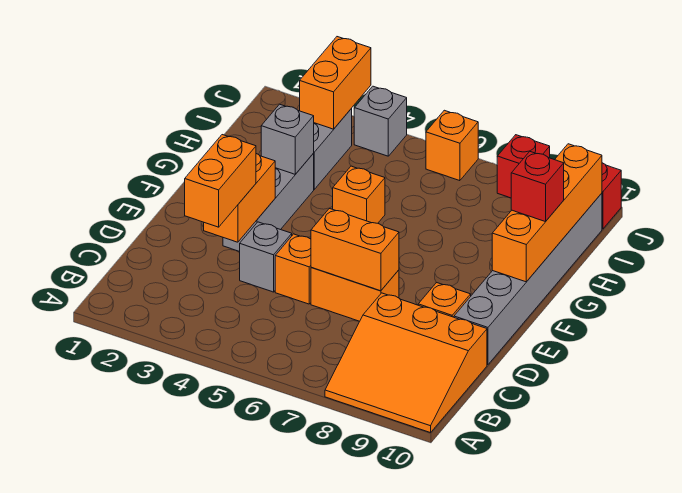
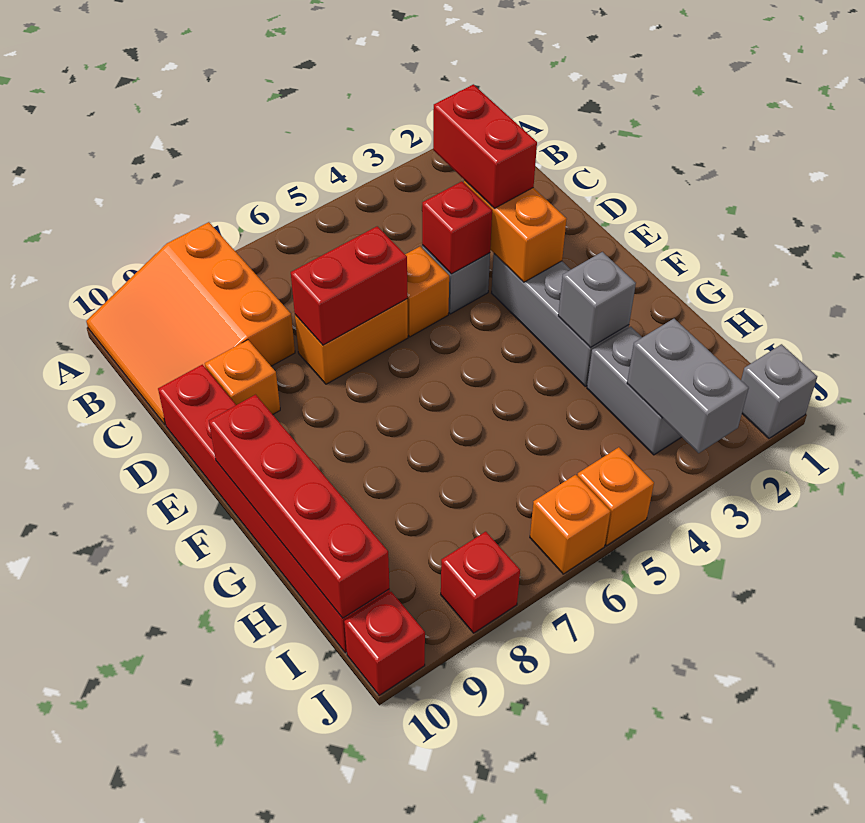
orange 3x3 slope [325,293,487,433] -> orange 3x3 slope turned to [86,222,295,425]
orange 1x2 brick [185,135,256,227] -> red 1x2 brick [433,84,537,208]
orange 1x2 brick [311,209,399,291] -> red 1x2 brick [291,226,407,345]
grey 1x6 brick [454,193,602,365] -> red 1x6 brick [158,365,390,653]
orange 1x4 brick [492,144,602,282] -> red 1x4 brick [209,395,389,618]
orange 1x1 brick [333,166,385,223] -> orange 1x1 brick moved to [577,447,654,546]
red 1x1 brick [511,152,564,222] -> red 1x1 brick moved to [422,181,492,274]
orange 1x2 brick [300,37,371,129] -> grey 1x2 brick [627,319,749,453]
grey 1x1 brick [354,86,407,156] -> grey 1x1 brick moved to [741,344,817,438]

